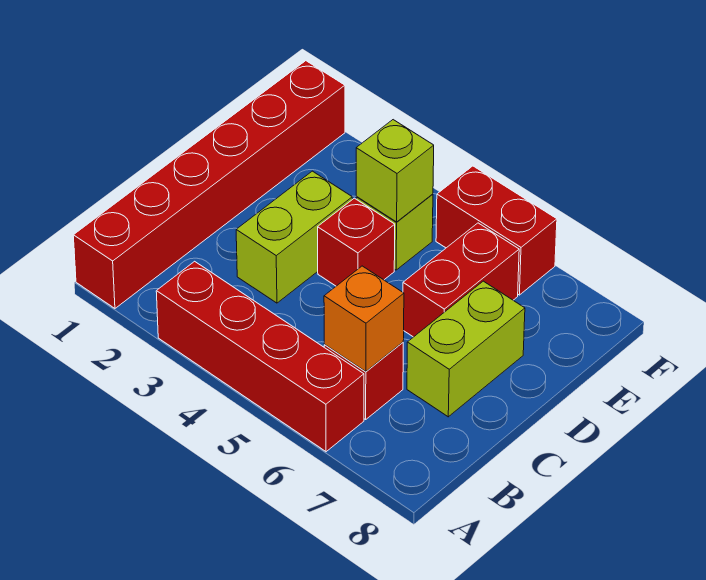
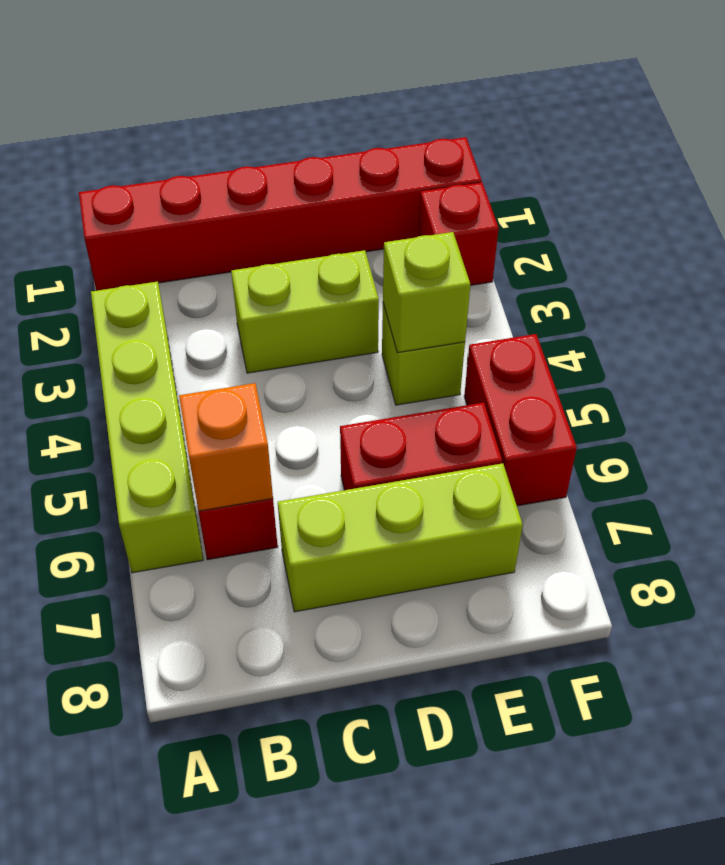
red 1x4 brick [156,261,364,452] -> lime 1x4 brick [91,282,203,573]
lime 1x2 brick [407,281,525,417] -> lime 1x3 brick [278,463,523,612]
red 1x1 brick [318,198,395,286] -> red 1x1 brick moved to [419,182,499,285]

